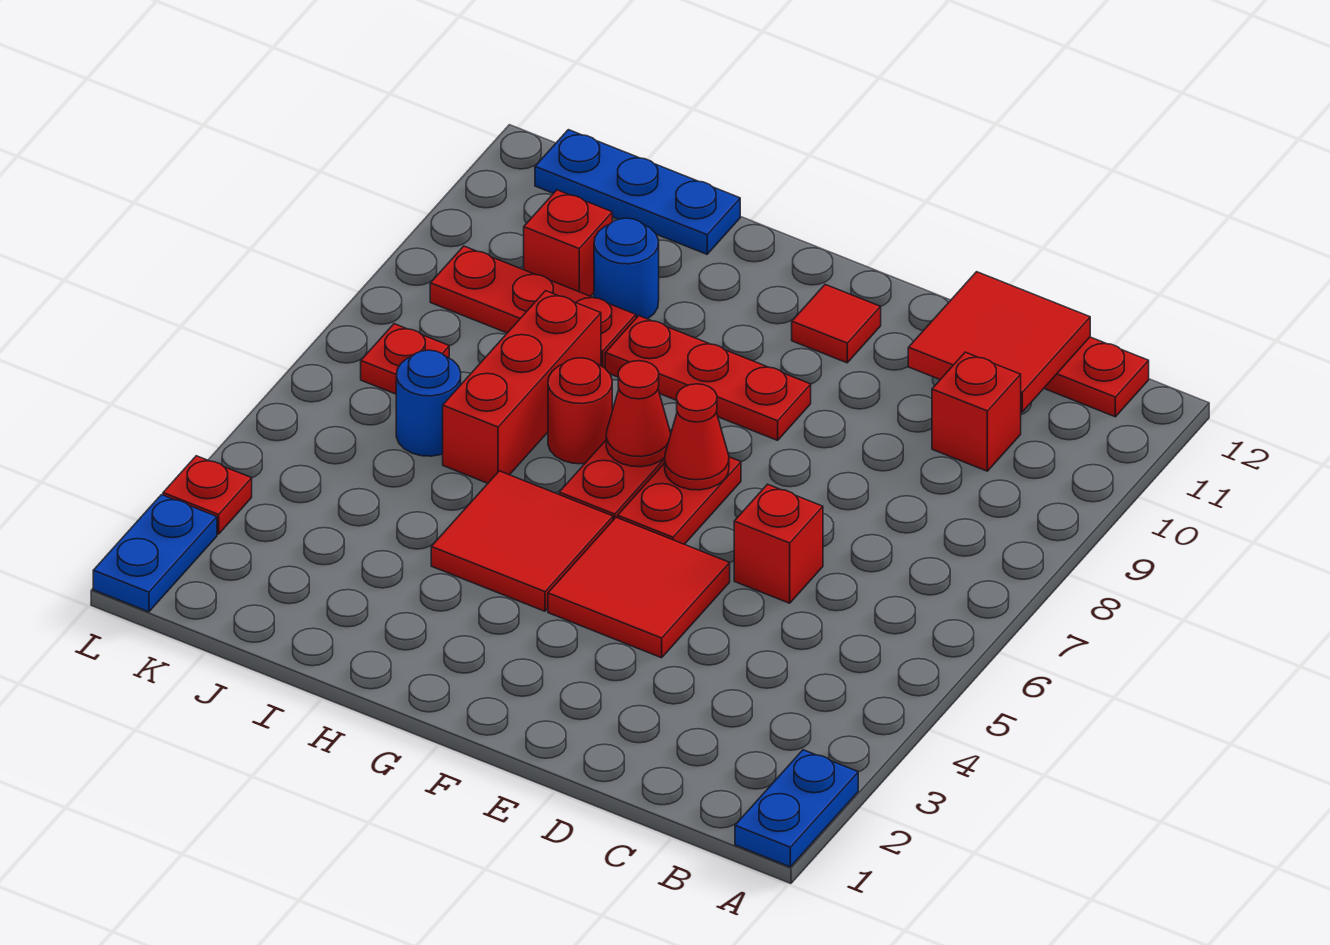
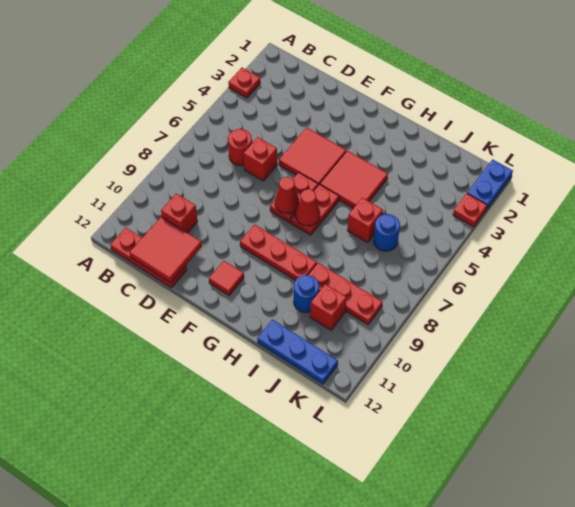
blue 1x2 plate [735,750,858,867] -> none
red 1x1 round brick [548,358,612,464] -> red 1x1 round brick moved to [228,129,252,166]
red 1x3 brick [443,291,601,483] -> red 1x1 brick [347,198,383,242]
red 1x1 plate [361,324,449,394] -> red 1x1 plate moved to [228,68,260,98]

